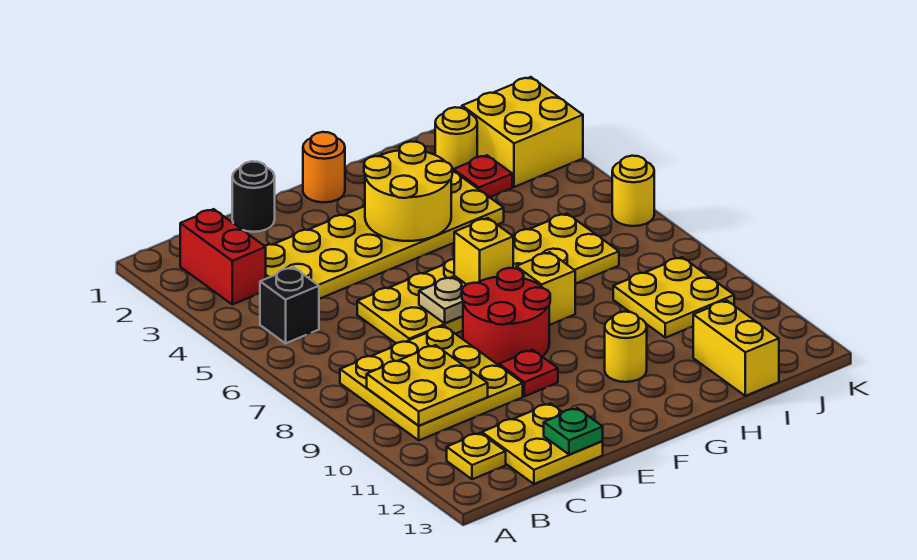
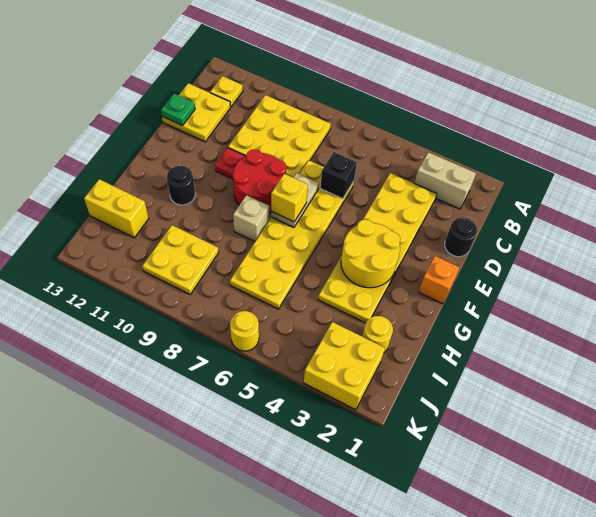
red 1x2 brick [180,209,266,304] -> tan 1x2 brick [414,152,476,209]
black 1x1 brick [260,267,319,343] -> black 1x1 brick moved to [320,152,357,199]
yellow 2x2 plate [367,345,488,426] -> none
orange 1x1 round brick [303,132,345,202] -> orange 1x1 brick [419,256,460,304]
yellow 1x1 brick [516,252,575,325] -> tan 1x1 brick [233,195,269,241]
yellow 1x1 round brick [605,312,647,382] -> black 1x1 round brick [167,166,195,205]
red 1x1 plate [453,155,512,197] -> none

